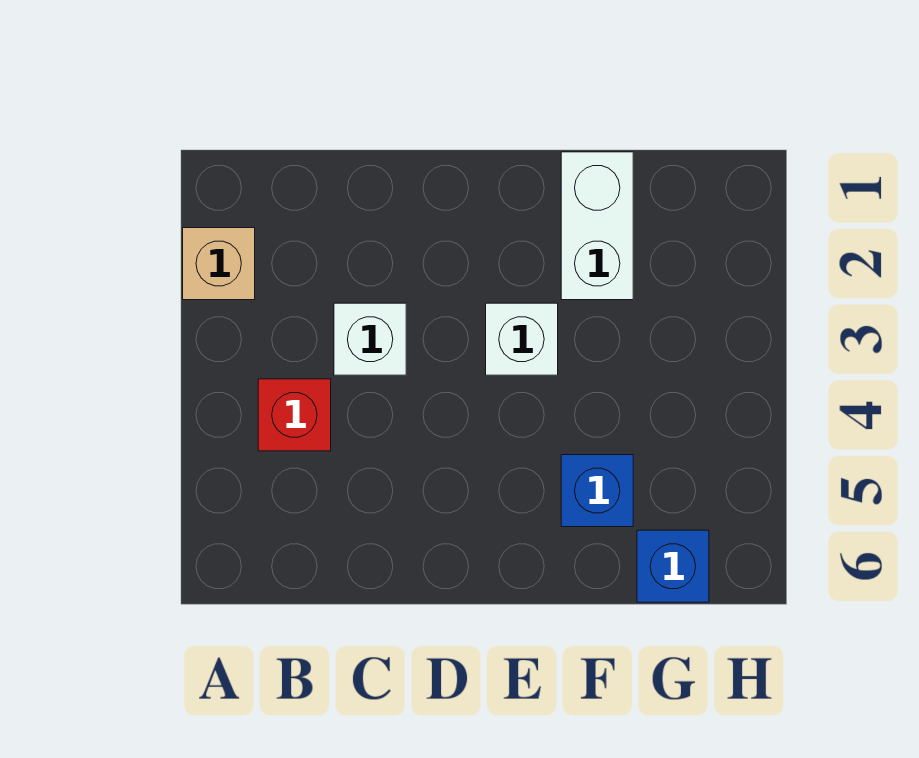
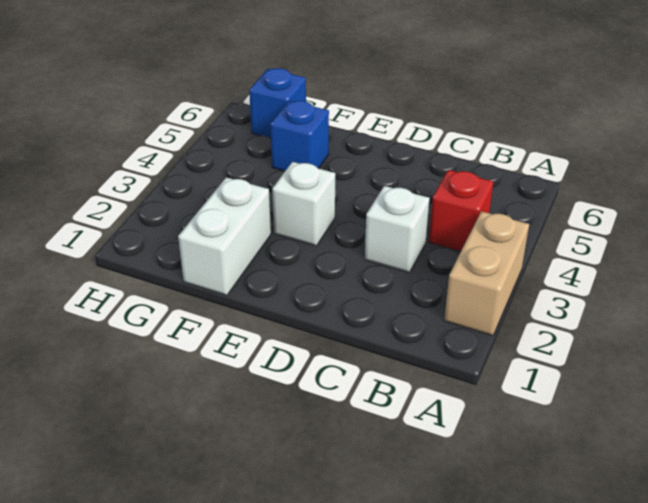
tan 1x1 brick [183,228,255,300] -> tan 1x2 brick [444,211,529,336]

